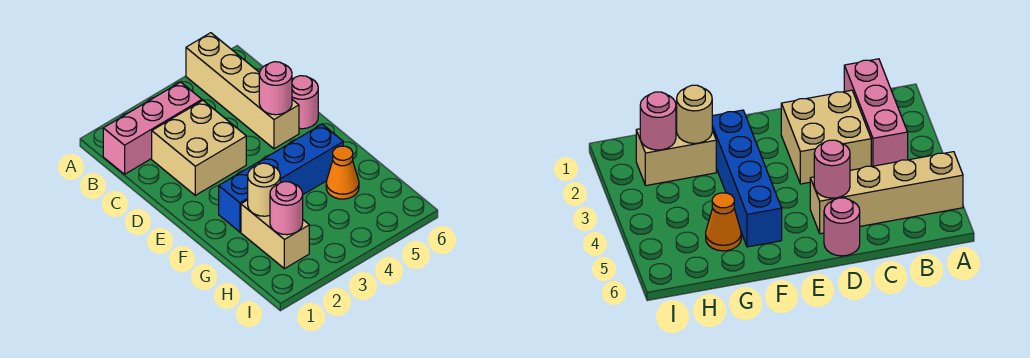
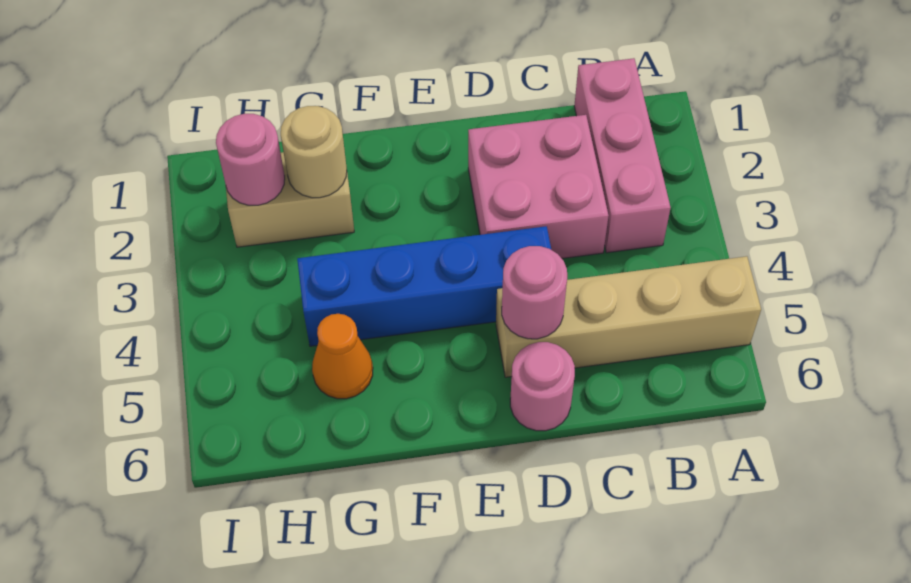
tan 2x2 brick [152,101,246,195] -> pink 2x2 brick [468,115,609,258]
blue 1x4 brick [219,124,343,232] -> blue 1x4 brick turned to [297,226,551,346]

